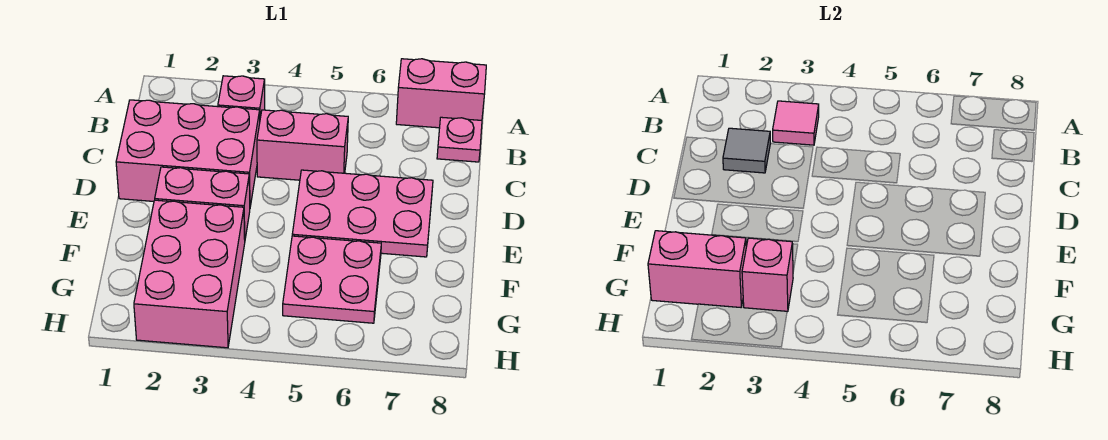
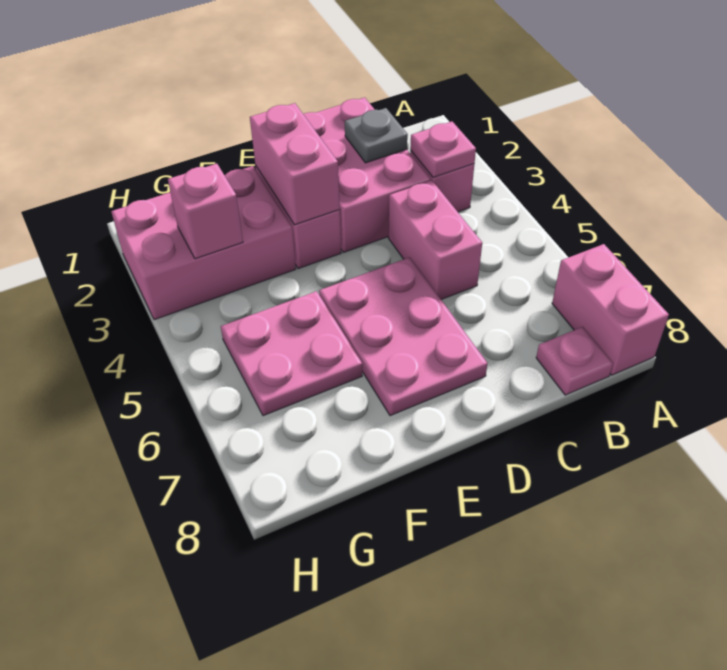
pink 1x1 tile [773,101,819,145] -> pink 1x1 plate [410,122,476,177]
grey 1x1 tile [723,128,771,173] -> grey 1x1 plate [345,108,408,163]
pink 1x2 brick [648,231,746,307] -> pink 1x2 brick moved to [250,103,340,225]

